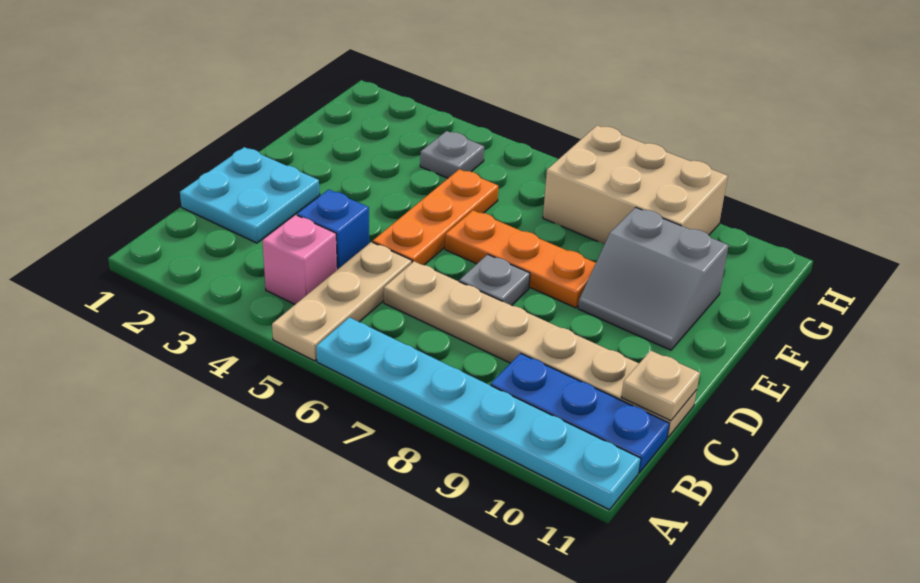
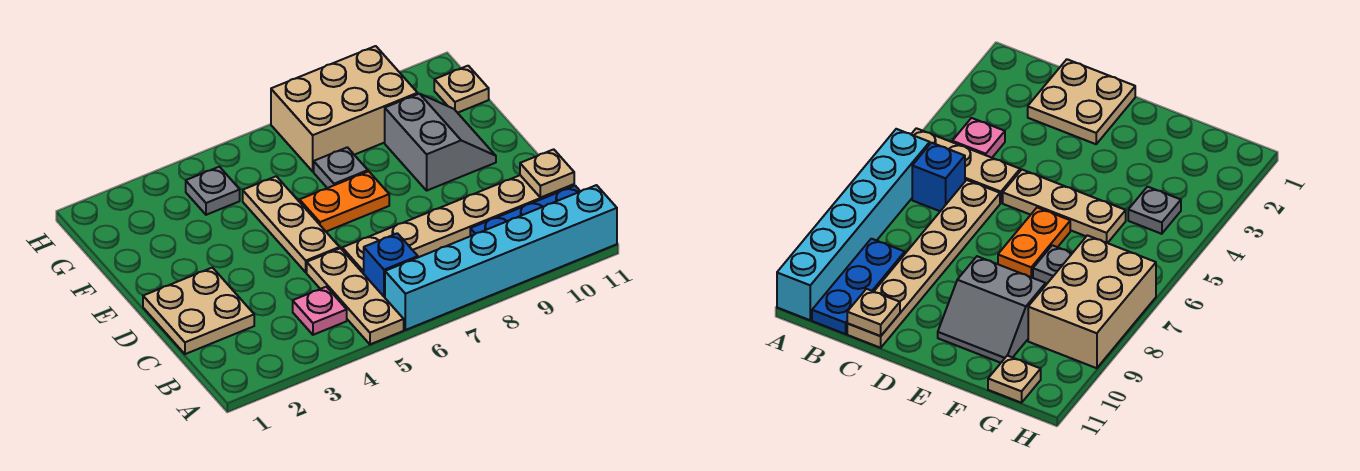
cyan 1x6 plate [316,317,641,510] -> cyan 1x6 brick [385,185,617,330]
pink 1x1 brick [262,215,337,304] -> pink 1x1 plate [293,287,347,335]
cyan 2x2 plate [180,147,320,243] -> tan 2x2 plate [143,268,254,354]
blue 1x1 brick [297,190,369,270] -> blue 1x1 brick moved to [364,233,418,297]
orange 1x3 plate [373,169,498,265] -> tan 1x3 plate [243,176,340,272]
grey 1x1 plate [459,254,530,305] -> grey 1x1 plate moved to [314,147,368,188]
orange 1x3 plate [445,210,596,308] -> orange 1x2 plate [299,171,389,231]
grey 2x2 slope [578,207,729,350] -> grey 2x2 slope turned to [385,94,496,190]
none -> tan 1x1 plate [434,66,489,113]

